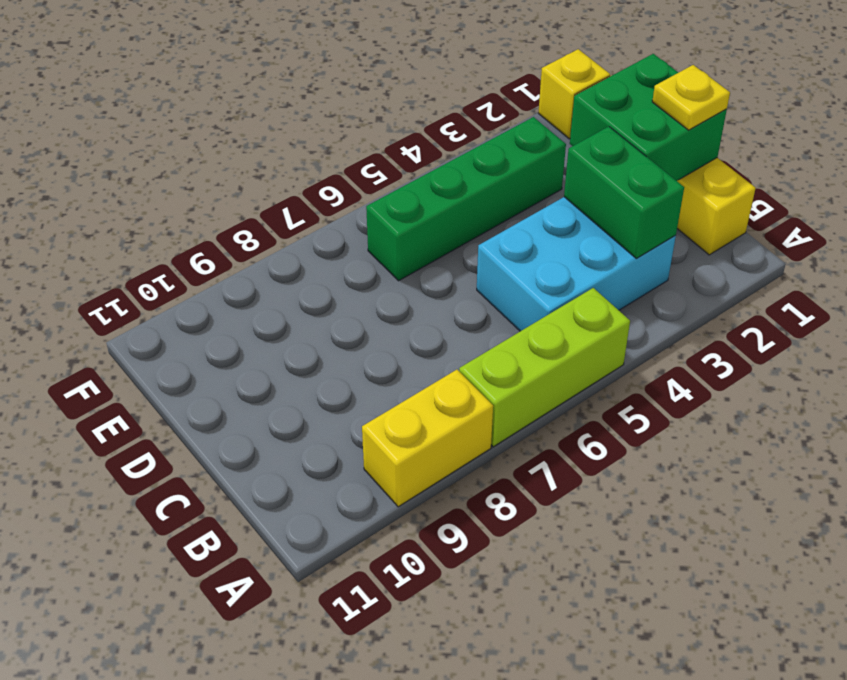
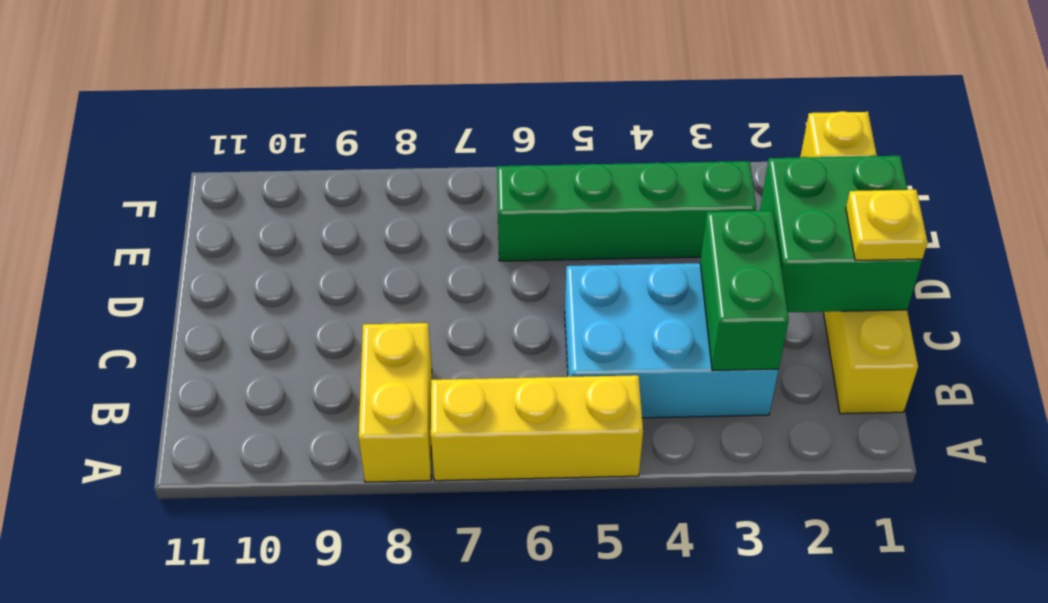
lime 1x3 brick [459,288,630,447] -> yellow 1x3 brick [431,375,643,481]
yellow 1x2 brick [362,370,493,507] -> yellow 1x2 brick turned to [359,323,432,482]

